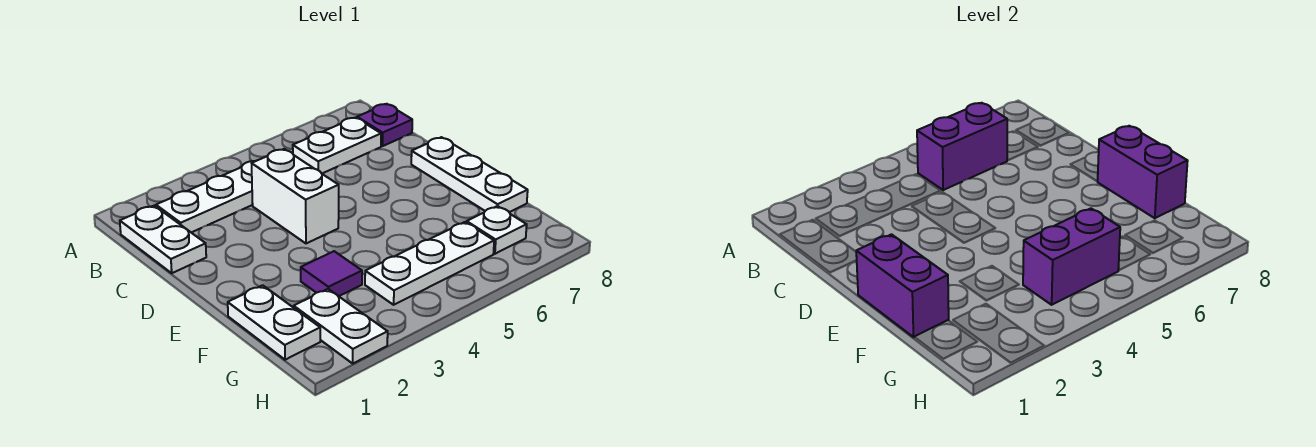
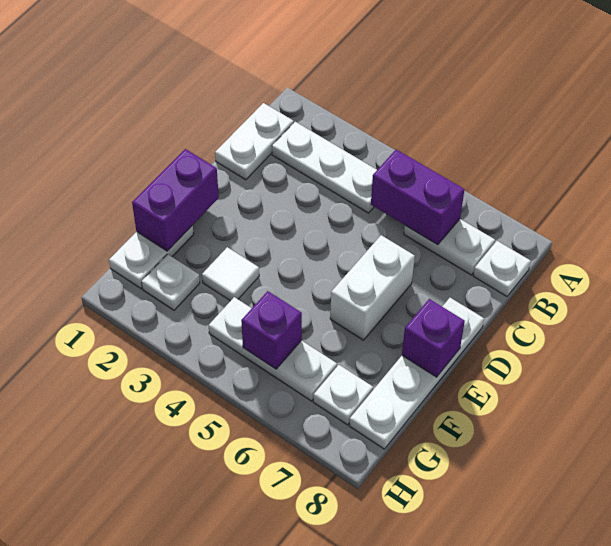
purple 1x1 plate [357,104,412,146] -> white 1x1 plate [473,241,531,296]
white 1x2 brick [252,149,339,243] -> white 1x2 brick moved to [330,235,415,340]
white 1x3 plate [411,137,528,212] -> white 1x4 plate [350,298,484,449]
purple 1x2 brick [1097,126,1188,218] -> purple 1x1 brick [402,299,465,377]
purple 1x1 tile [301,251,362,296] -> white 1x1 tile [202,247,259,301]
white 1x2 plate [294,289,388,363] -> white 1x1 plate [142,254,200,310]
purple 1x2 brick [1023,208,1120,305] -> purple 1x1 brick [241,291,302,369]

